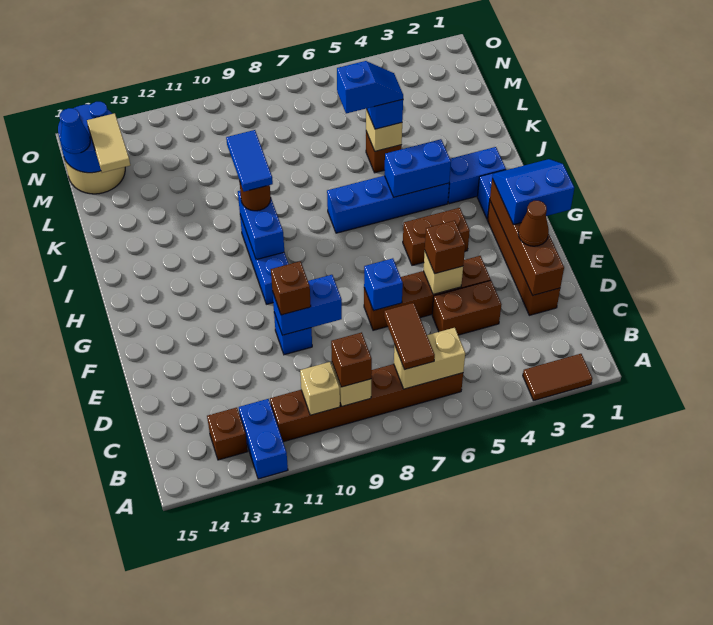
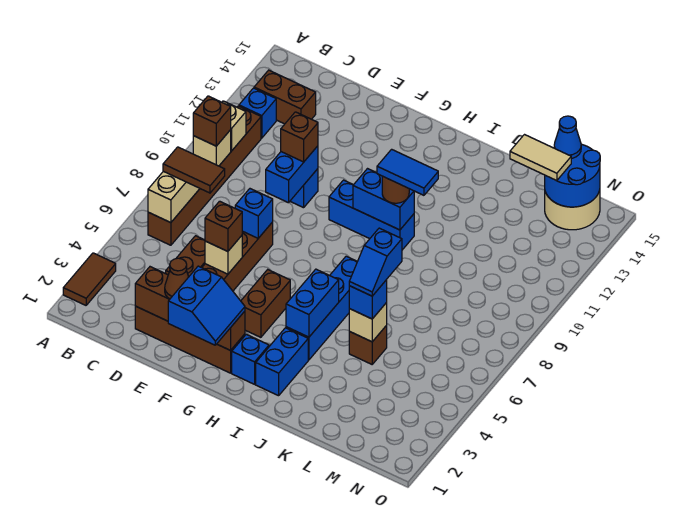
blue 1x2 brick [239,399,288,479] -> blue 1x1 brick [239,88,276,138]
brown 1x1 brick [207,408,248,460] -> brown 1x2 brick [254,70,316,124]

